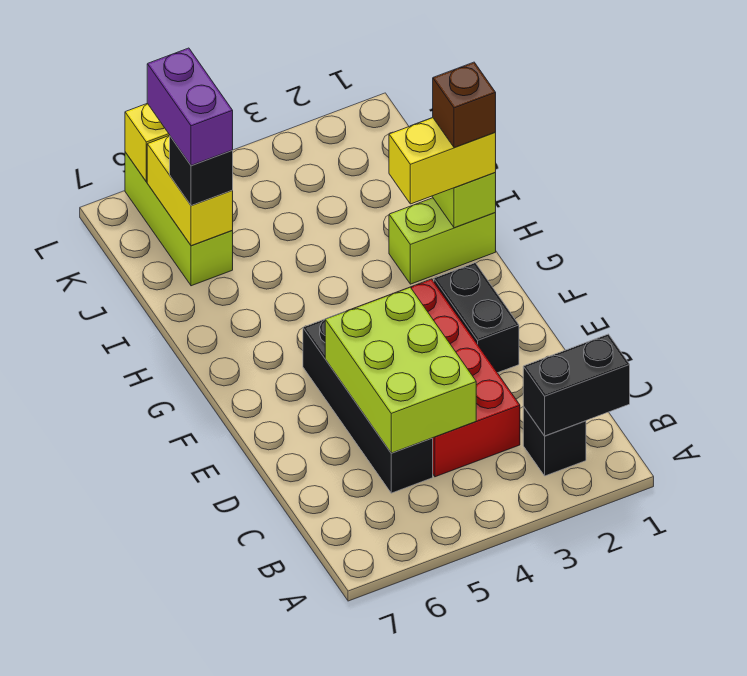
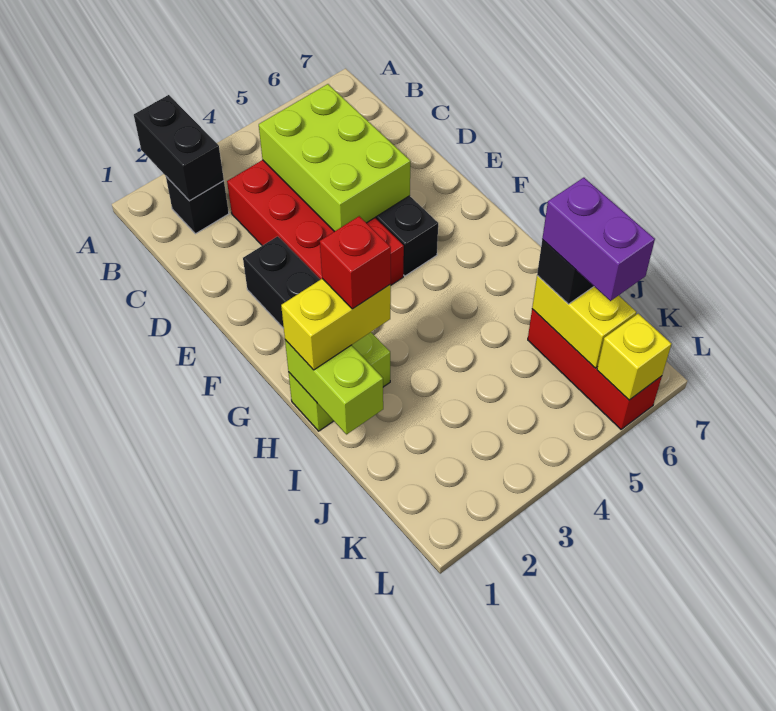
black 1x2 brick [523,334,630,436] -> black 1x2 brick turned to [134,95,224,201]
brown 1x1 brick [433,62,496,148] -> none
none -> red 1x1 brick [320,216,391,309]
lime 1x3 brick [125,152,233,286] -> red 1x3 brick [528,309,662,429]

